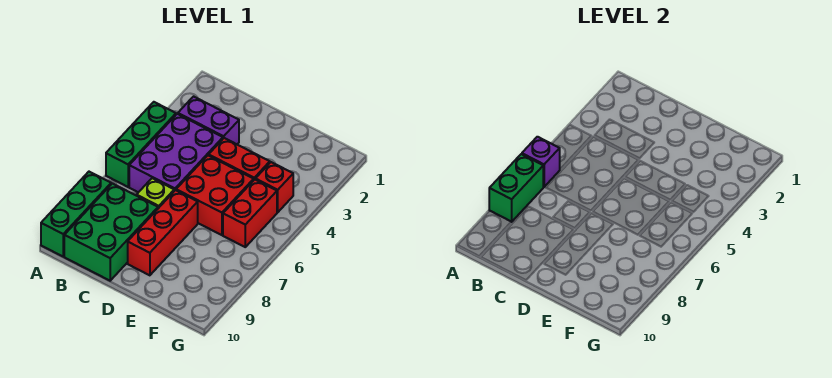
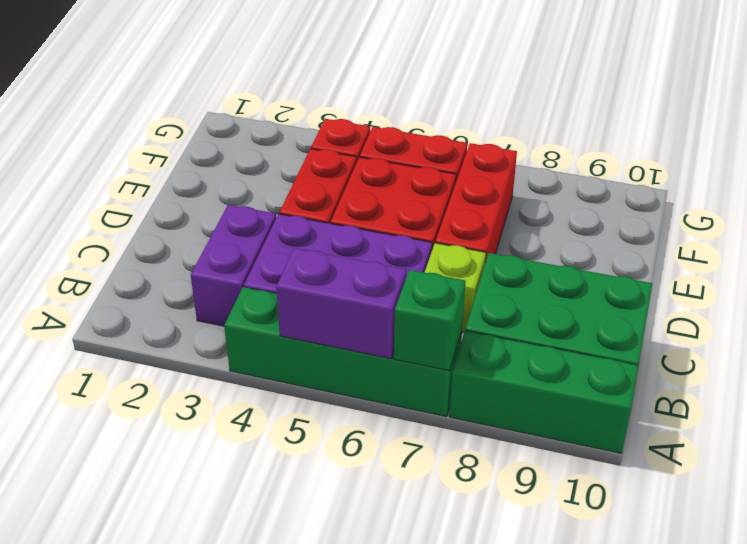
green 1x3 brick [106,102,176,187] -> green 1x4 brick [224,287,462,417]
purple 1x1 brick [522,137,560,187] -> purple 1x2 brick [276,248,406,359]
green 1x2 brick [489,154,543,222] -> green 1x1 brick [394,270,465,370]
red 1x3 brick [128,190,198,275] -> red 1x3 brick turned to [435,143,517,263]

